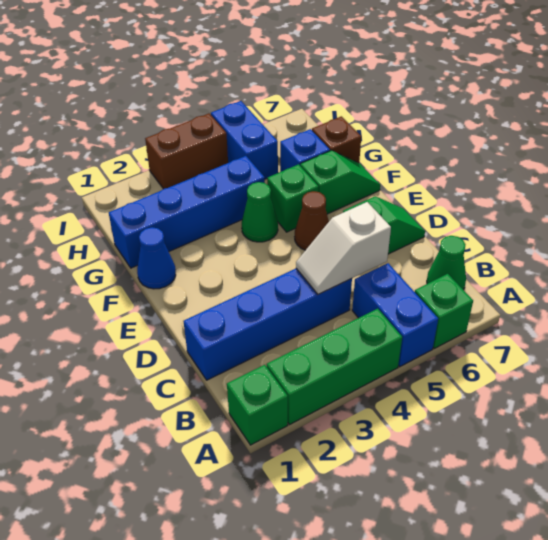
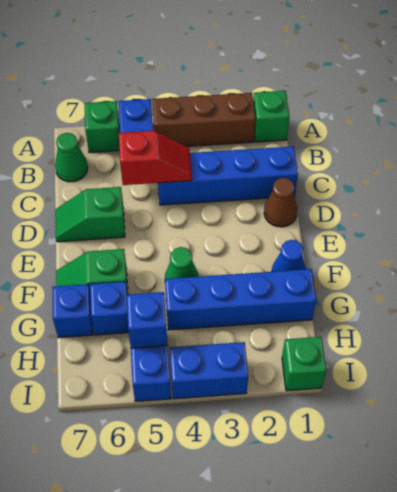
green 1x3 brick [267,309,402,425] -> brown 1x3 brick [153,93,255,146]
white 1x2 slope [296,202,391,294] -> red 1x2 slope [119,131,192,185]
brown 1x1 cone [295,191,329,250] -> brown 1x1 cone moved to [264,178,297,227]
green 1x1 brick [267,164,319,232] -> green 1x1 brick moved to [282,337,326,391]
brown 1x1 brick [312,116,361,163] -> blue 1x1 brick [52,284,93,338]
none -> blue 1x1 brick [127,292,168,348]
brown 1x2 brick [145,113,228,189] -> blue 1x2 brick [170,342,248,399]

